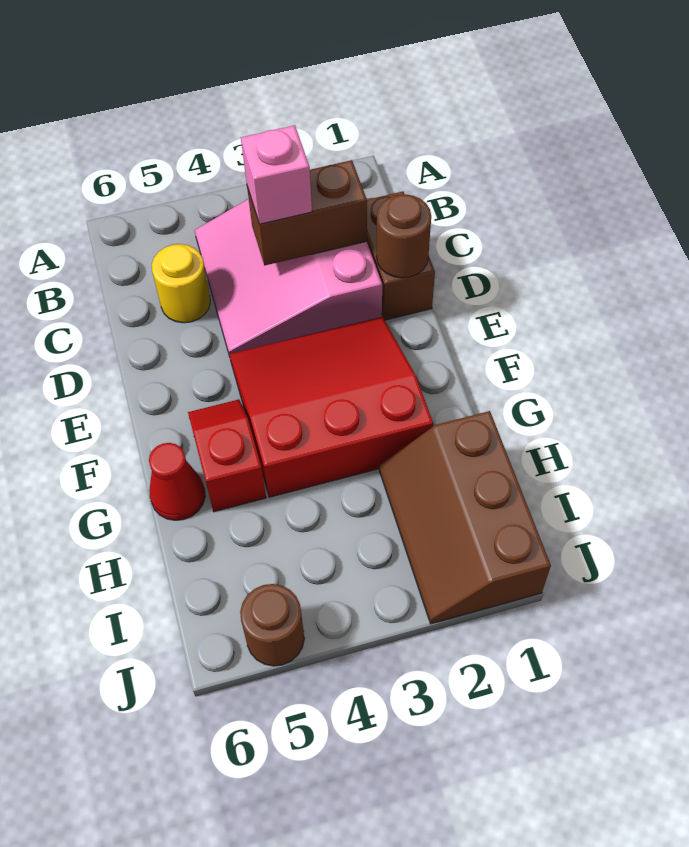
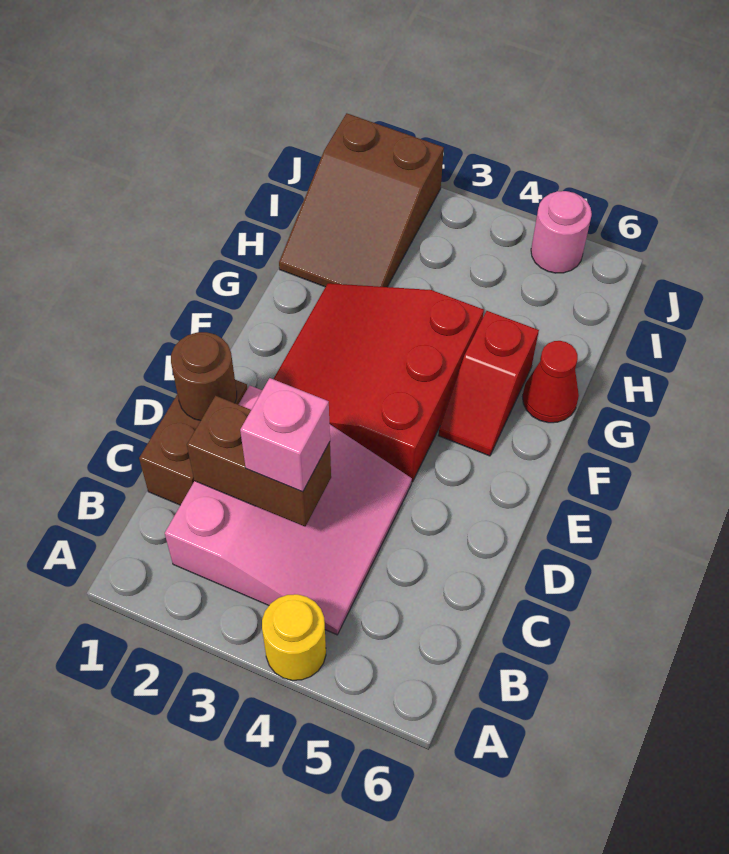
yellow 1x1 round brick [152,244,210,323] -> yellow 1x1 round brick moved to [262,594,326,680]
red 3x3 slope [229,317,433,497] -> red 3x3 slope turned to [274,283,484,482]
brown 2x3 slope [379,411,551,624] -> brown 2x3 slope turned to [279,113,444,287]
brown 1x1 round brick [240,584,304,666] -> pink 1x1 round brick [531,191,592,273]

